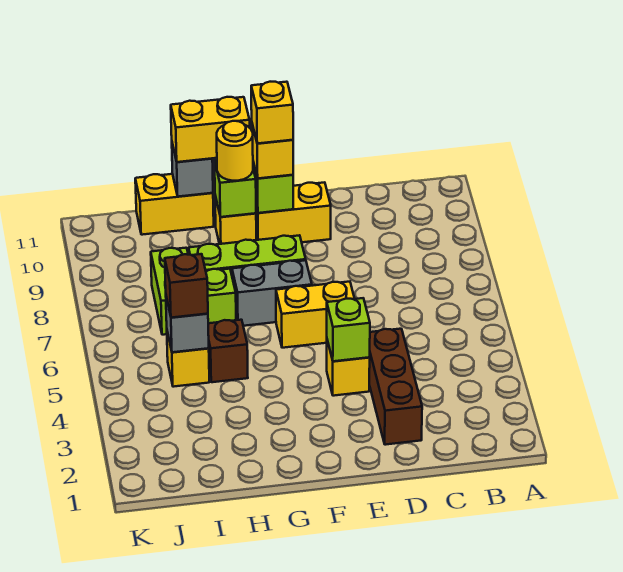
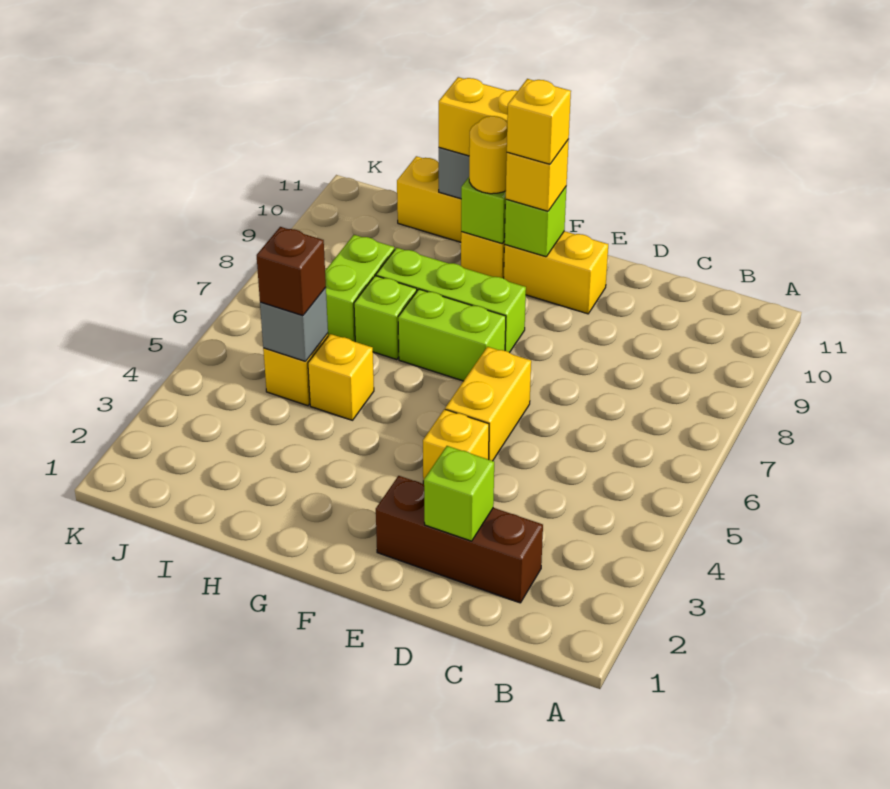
brown 1x3 brick [369,329,422,445] -> brown 1x3 brick turned to [376,476,543,603]
lime 1x1 brick [327,298,370,361] -> lime 1x1 brick moved to [424,446,494,541]
yellow 1x2 brick [276,282,355,348] -> yellow 1x2 brick turned to [445,347,531,461]
grey 1x2 brick [232,260,312,326] -> lime 1x2 brick [398,289,506,381]
brown 1x1 brick [208,320,248,382] -> yellow 1x1 brick [308,334,374,420]

